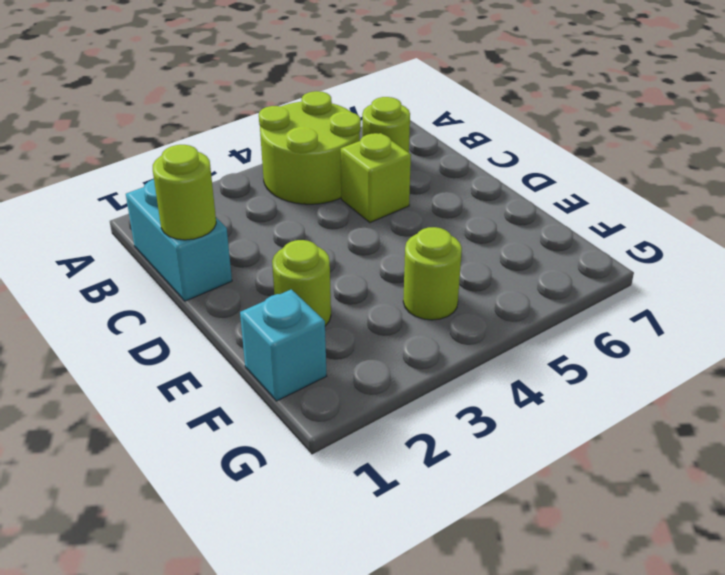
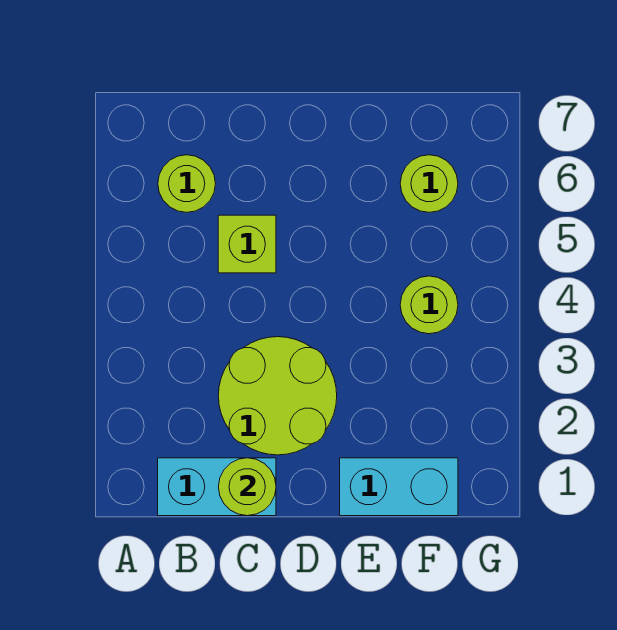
lime 2x2 round brick [259,91,361,204] -> lime 2x2 round brick moved to [218,337,337,455]
lime 1x1 round brick [272,240,331,326] -> lime 1x1 round brick moved to [400,155,458,212]
cyan 1x1 brick [240,289,327,401] -> cyan 1x2 brick [340,458,458,516]

